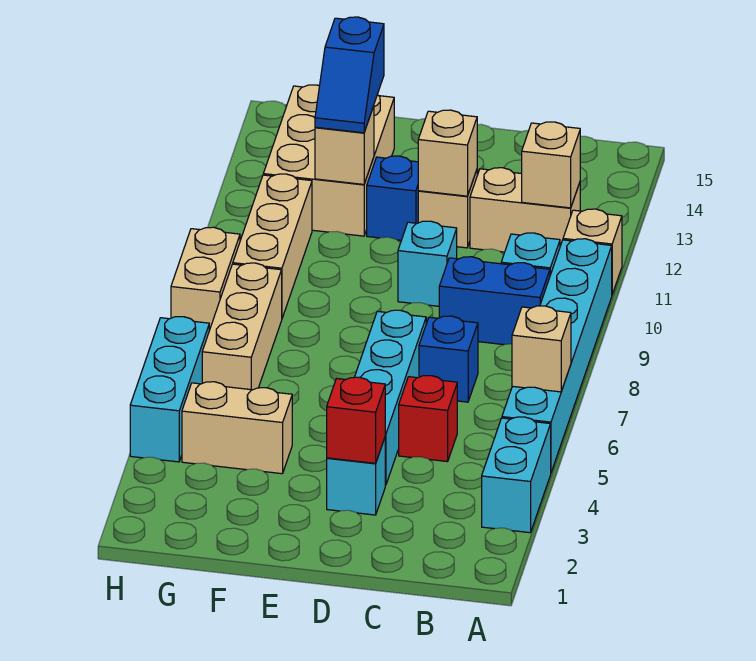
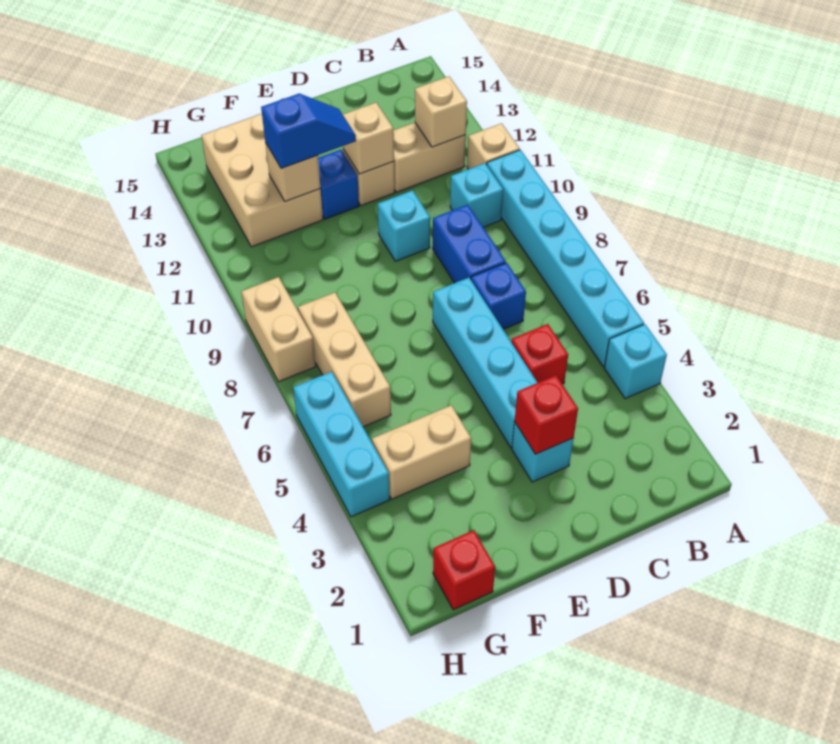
cyan 1x2 brick [482,417,551,533] -> cyan 1x1 brick [604,324,667,399]
tan 1x1 brick [512,306,571,392] -> none
blue 1x2 brick [439,257,550,345] -> blue 1x2 brick turned to [433,205,506,283]
blue 1x2 slope [315,17,384,133] -> blue 1x2 slope turned to [261,94,356,168]
none -> red 1x1 brick [433,530,495,610]
tan 1x3 brick [233,174,312,318] -> none

